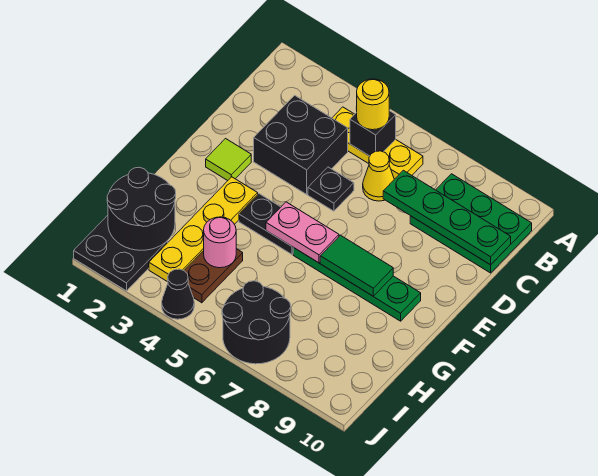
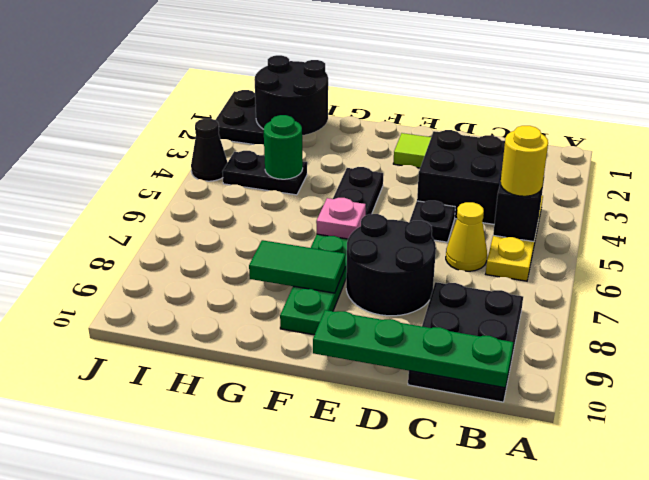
green 2x3 plate [410,174,532,273] -> black 2x3 plate [408,282,523,402]
green 1x4 plate [383,170,511,265] -> green 1x4 plate turned to [313,310,513,388]
yellow 1x4 plate [149,177,258,282] -> none
pink 1x2 plate [266,202,339,263] -> pink 1x1 plate [316,198,366,239]
green 1x2 tile [320,235,393,296] -> green 1x2 tile turned to [249,240,345,293]
brown 1x2 plate [184,249,243,303] -> black 1x2 plate [222,151,307,195]
pink 1x1 round brick [204,217,236,268] -> green 1x1 round brick [264,115,303,179]
black 2x2 round brick [222,281,291,364] -> black 2x2 round brick moved to [346,214,436,316]

